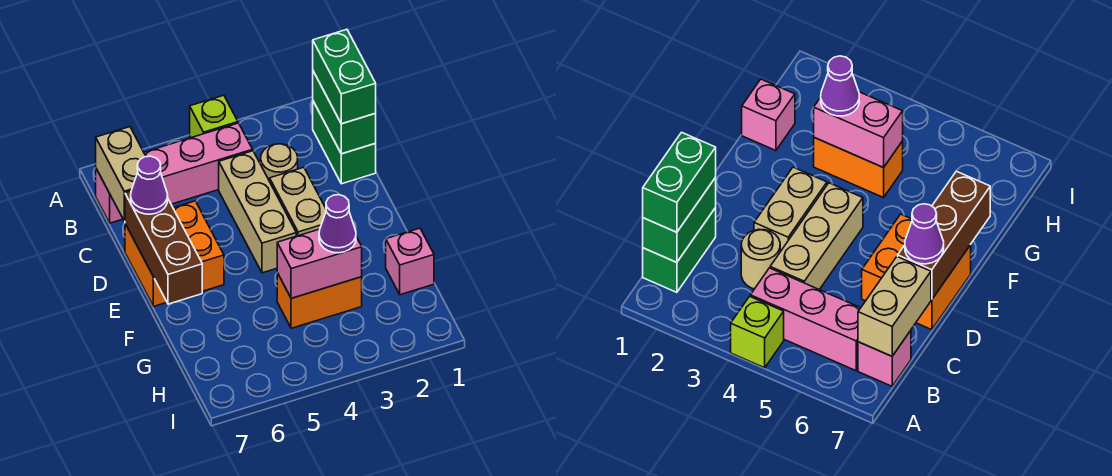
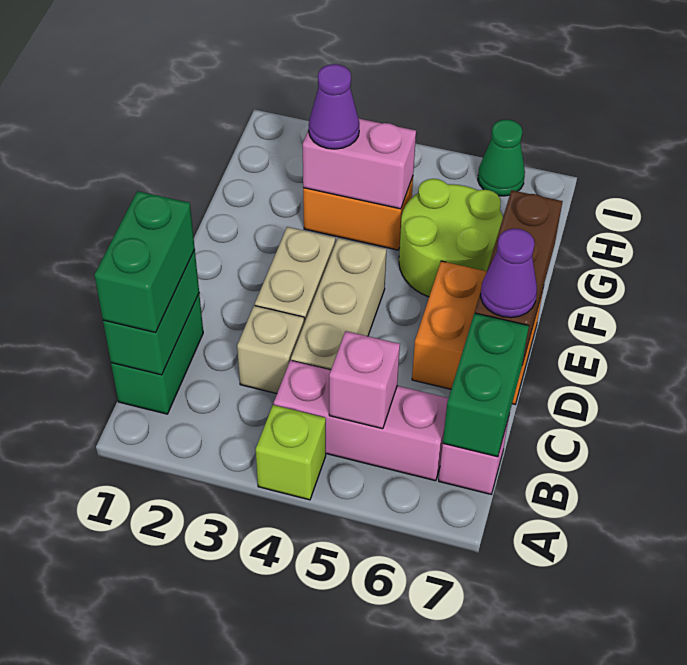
tan 1x2 brick [96,127,146,221] -> green 1x2 brick [443,313,529,457]
tan 1x1 round brick [261,144,298,181] -> tan 1x1 brick [237,306,304,394]
none -> lime 2x2 round brick [399,179,503,297]
pink 1x1 brick [386,228,434,295] -> pink 1x1 brick moved to [329,331,400,429]
none -> green 1x1 cone [478,120,525,196]

